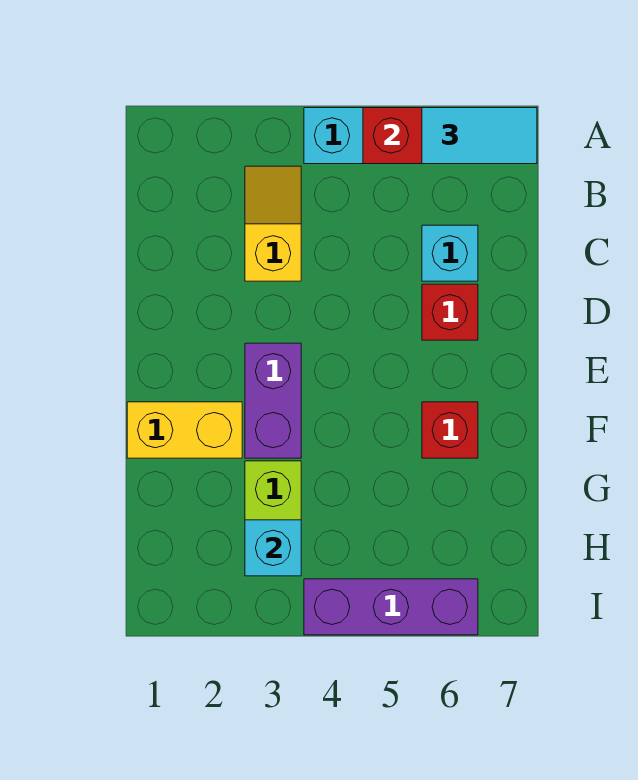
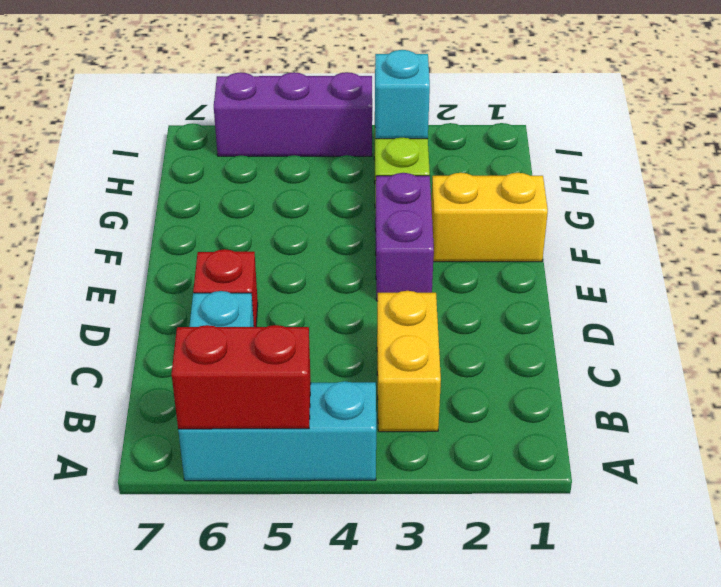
cyan 1x2 tile [422,108,537,164] -> none
yellow 1x2 slope [245,166,301,281] -> yellow 1x2 brick [377,291,441,432]
red 1x1 brick [422,402,478,458] -> none

